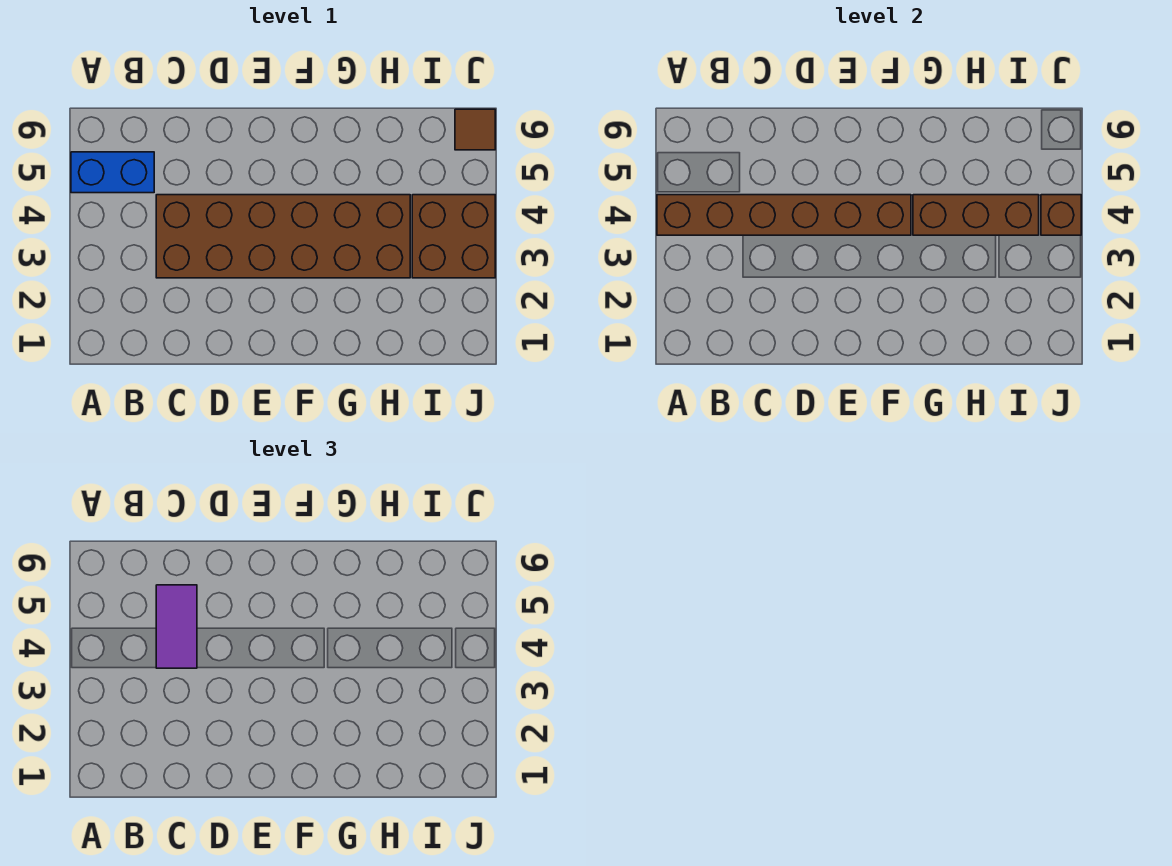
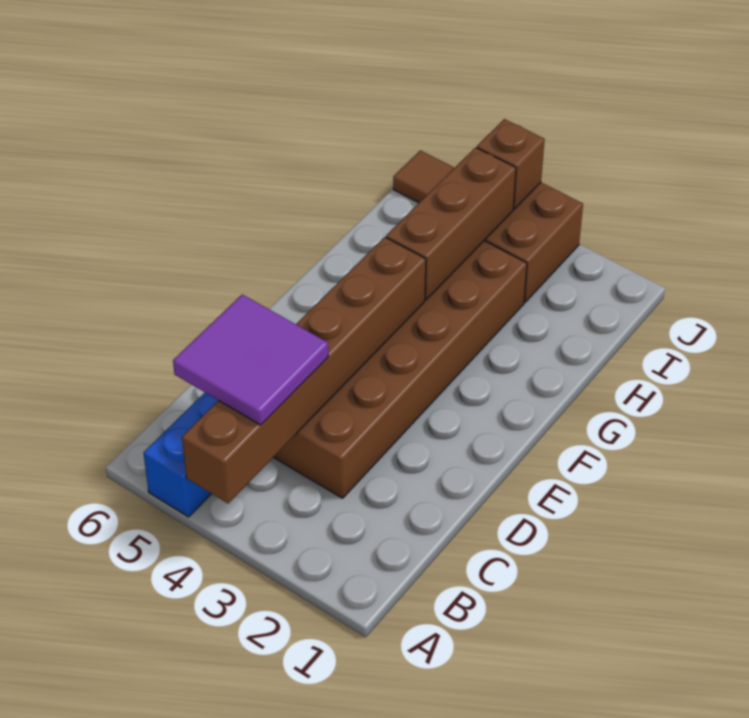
purple 1x2 tile [156,585,197,668] -> purple 2x2 tile [173,295,328,425]

